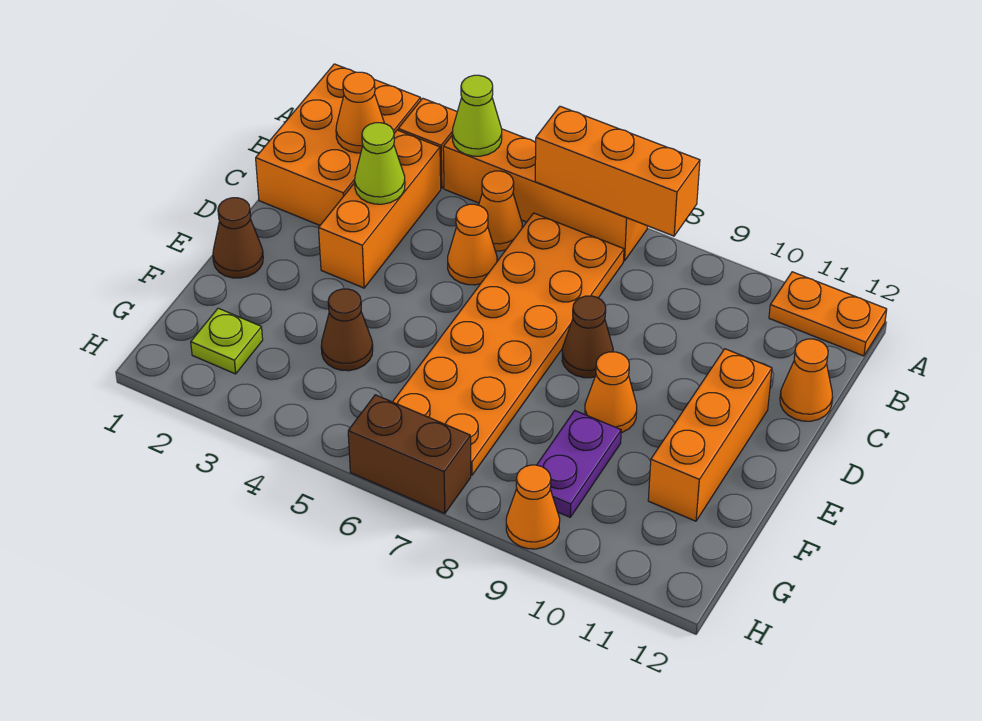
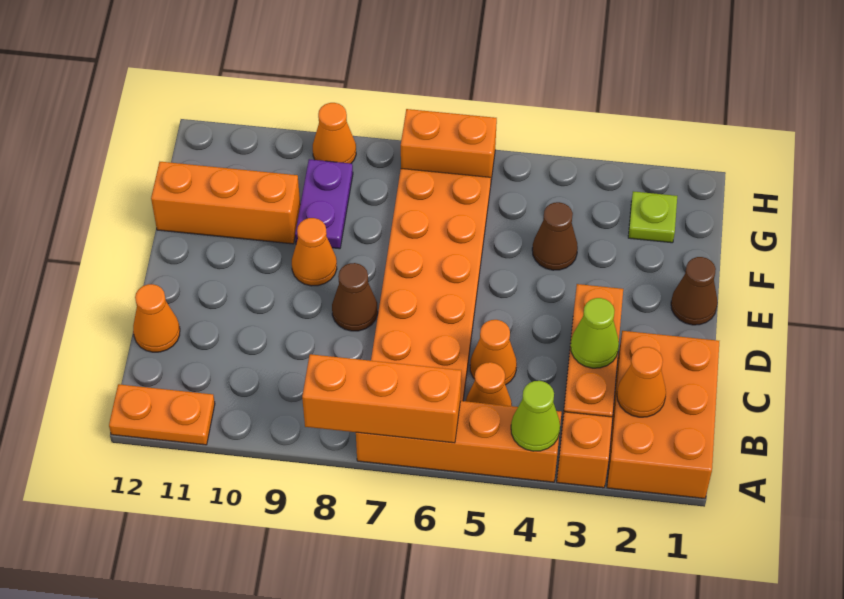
orange 1x3 brick [648,349,772,521] -> orange 1x3 brick turned to [151,162,300,244]
brown 1x2 brick [348,395,471,514] -> orange 1x2 brick [401,109,497,180]

